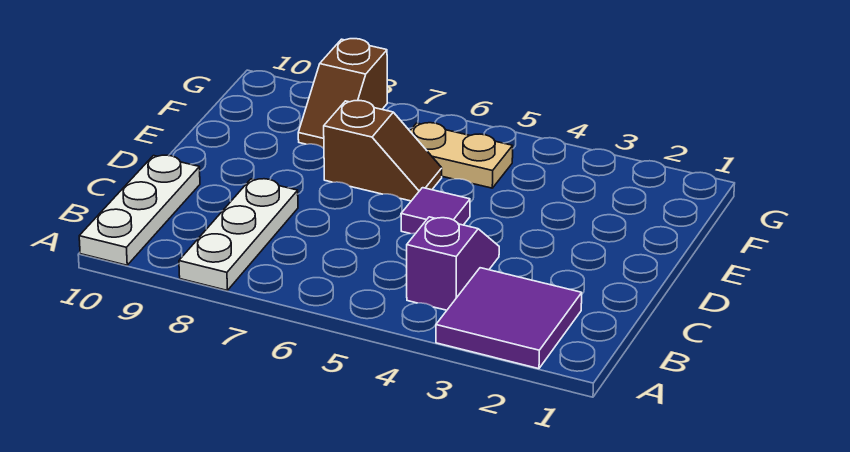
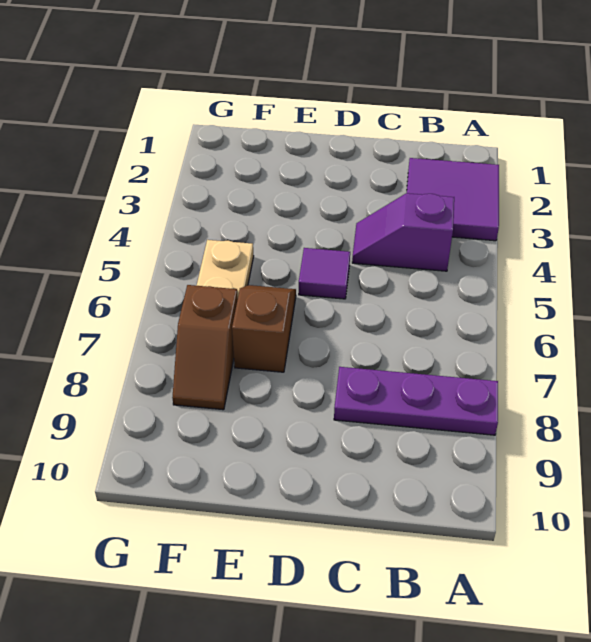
white 1x3 plate [179,179,298,291] -> purple 1x3 plate [334,367,498,435]
white 1x3 plate [79,155,200,265] -> none
brown 1x2 slope [298,39,387,148] -> brown 1x2 slope turned to [172,285,238,410]

